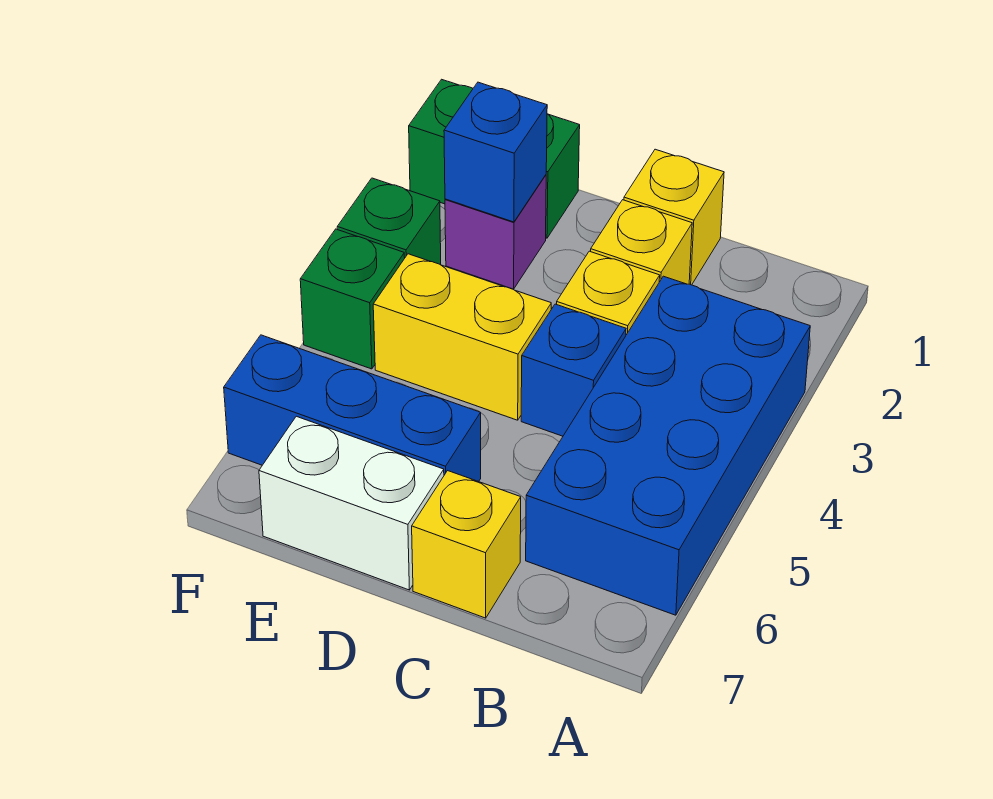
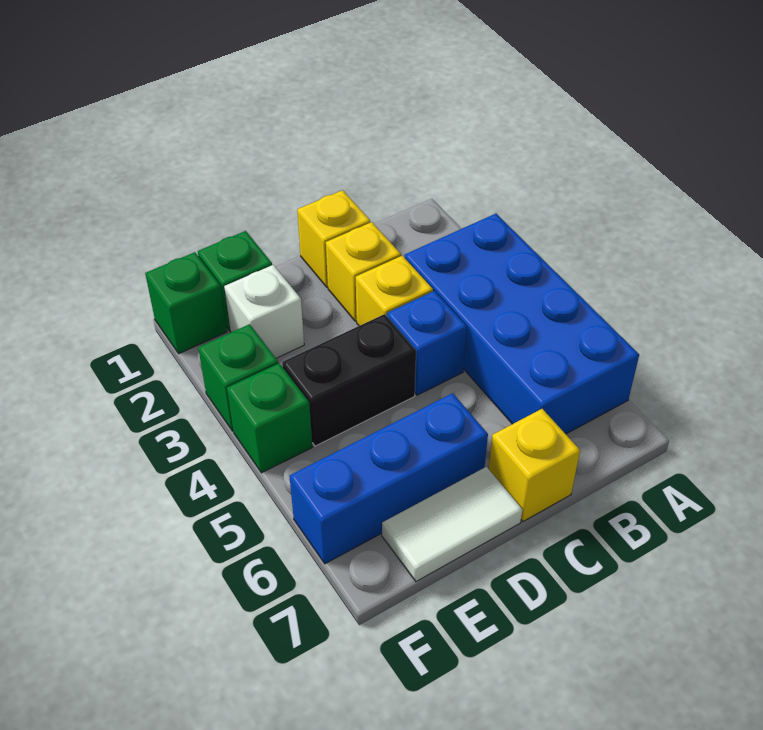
yellow 1x2 brick [373,254,551,420] -> black 1x2 brick [282,314,416,446]
white 1x2 brick [259,416,444,590] -> white 1x2 tile [382,467,522,582]
purple 1x1 brick [445,175,546,289] -> white 1x1 brick [224,265,304,358]
blue 1x1 brick [444,82,547,222] -> none

